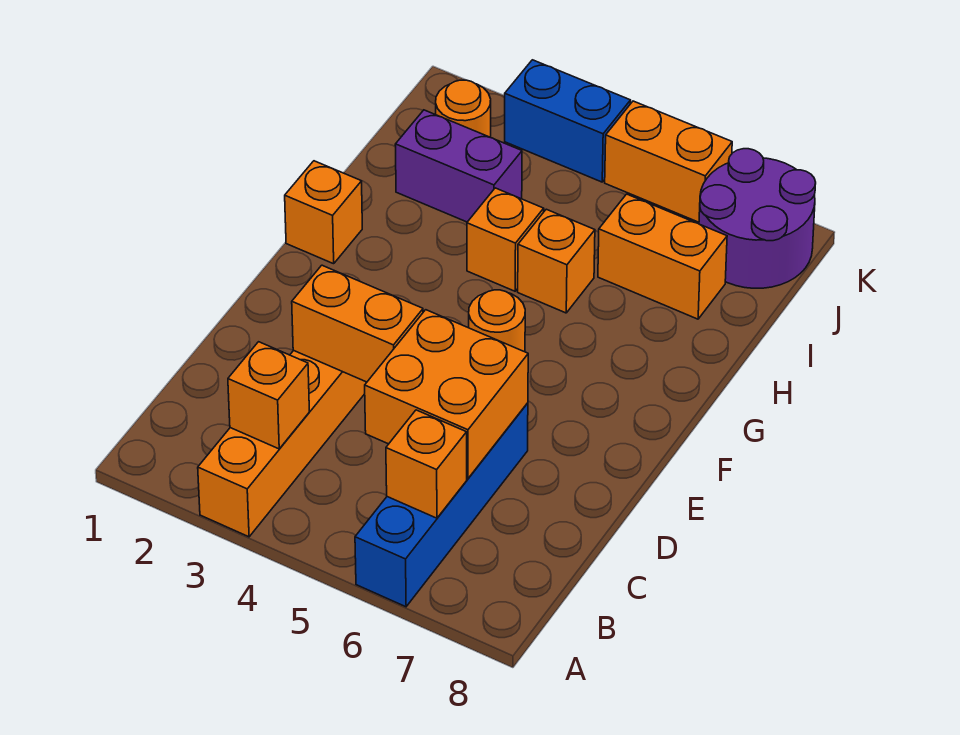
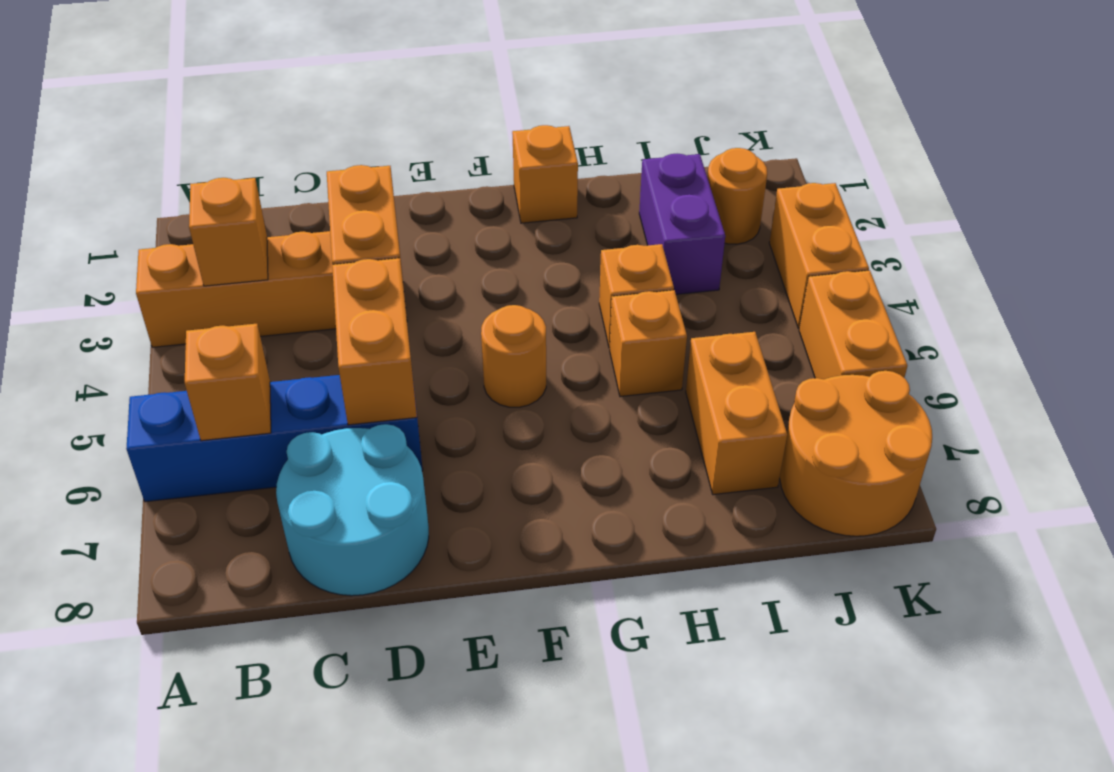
orange 2x2 brick [365,310,528,478] -> orange 1x2 brick [332,258,417,425]
none -> cyan 2x2 round brick [276,424,429,596]
purple 2x2 round brick [699,149,816,288] -> orange 2x2 round brick [780,371,932,536]
blue 1x2 brick [505,60,630,182] -> orange 1x2 brick [769,183,869,328]

